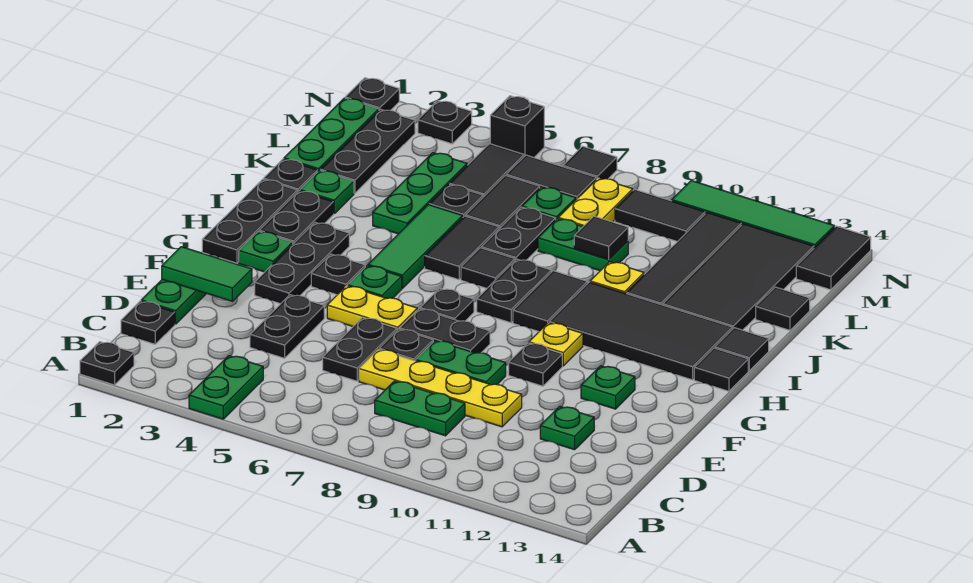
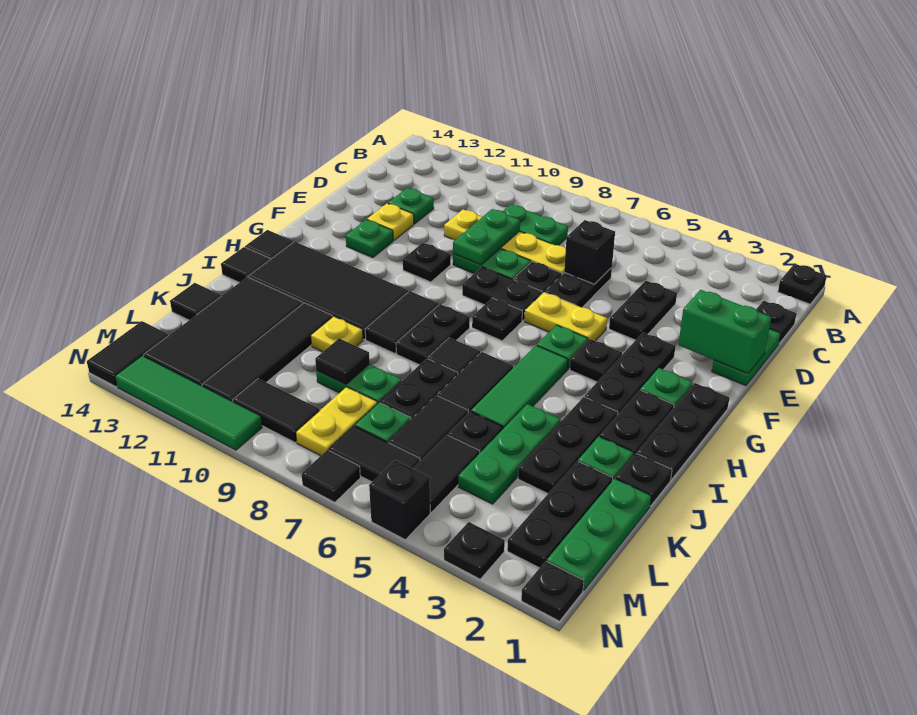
green 1x2 plate [189,356,263,419] -> green 1x2 plate moved to [453,209,520,265]
none -> black 1x1 brick [564,220,615,284]
green 1x2 tile [162,247,252,301] -> green 1x2 brick [678,290,771,373]
yellow 1x1 plate [529,323,583,366] -> yellow 1x1 plate moved to [367,203,414,240]
none -> black 1x3 plate [518,397,618,494]

